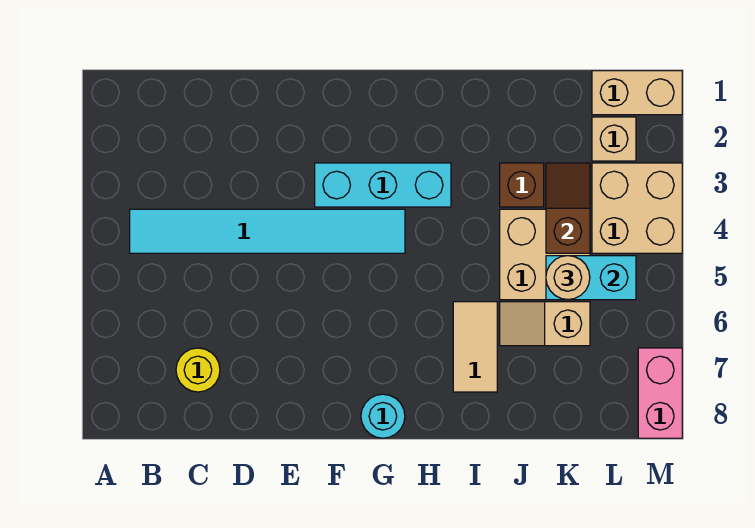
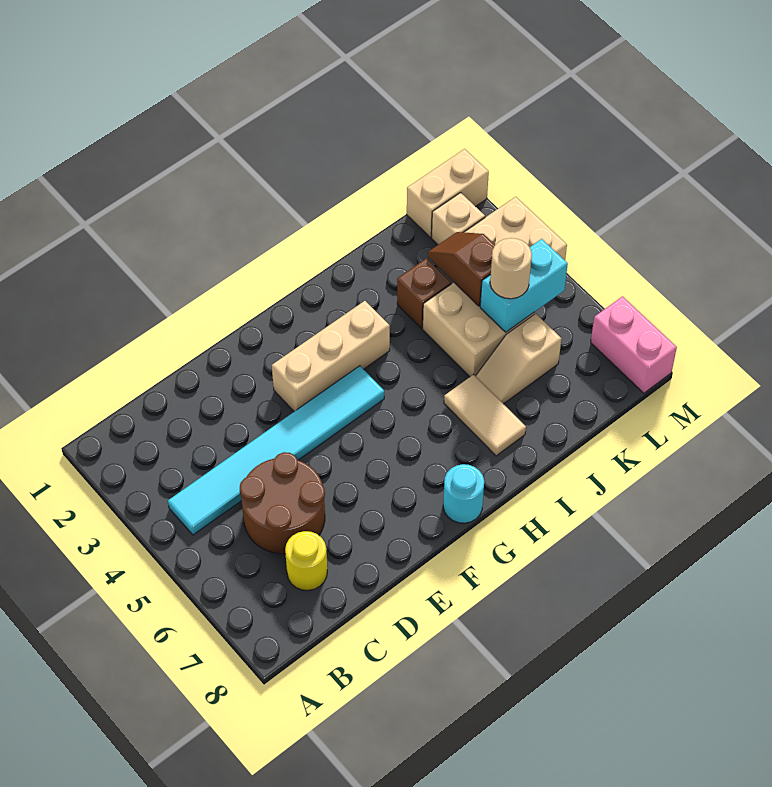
none -> brown 2x2 round brick [240,452,325,554]
cyan 1x3 brick [315,163,451,207] -> tan 1x3 brick [272,301,390,412]

